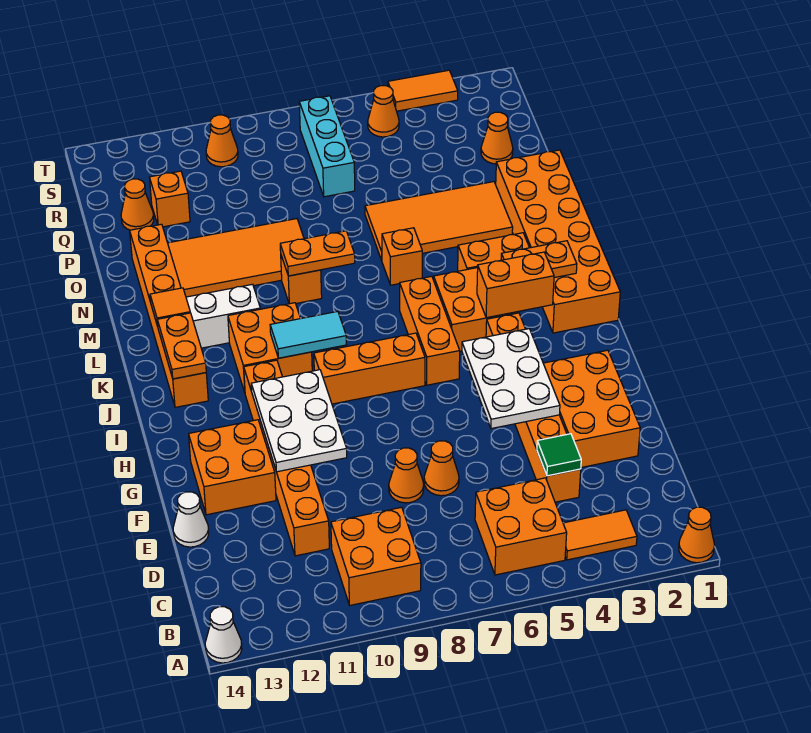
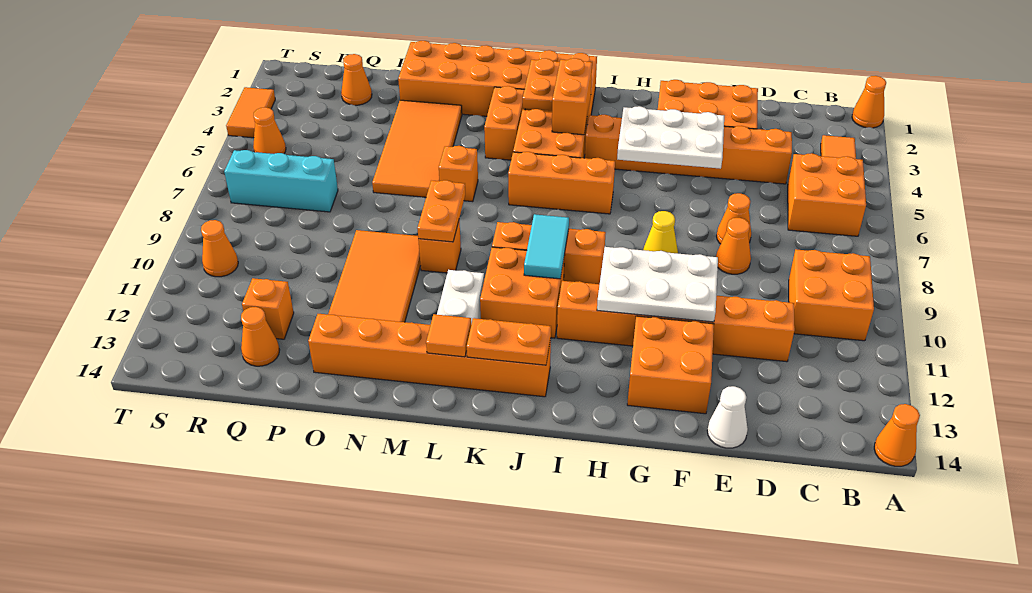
white 1x1 cone [205,607,242,663] -> orange 1x1 cone [874,404,920,466]
green 1x1 tile [537,434,581,476] -> none
none -> yellow 1x1 cone [643,211,678,253]
orange 1x3 brick [314,333,425,404] -> orange 1x3 brick turned to [492,222,606,284]

